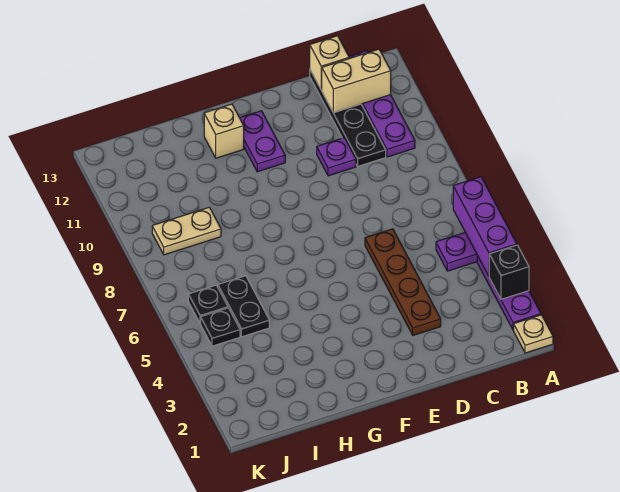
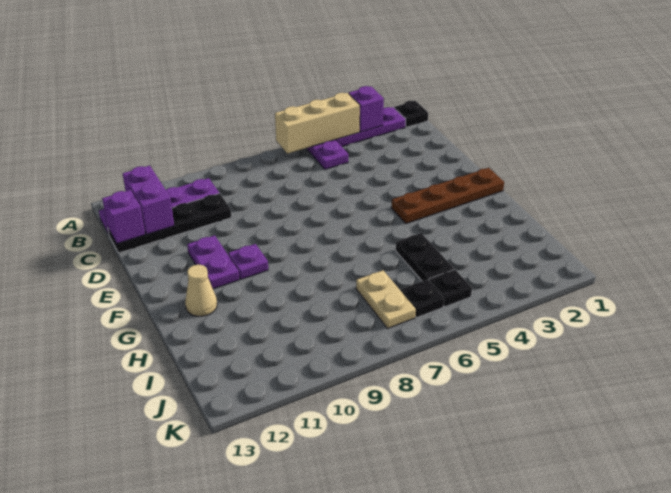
tan 1x1 plate [514,315,553,353] -> black 1x1 plate [394,101,428,127]
black 1x1 brick [489,245,529,299] -> purple 1x1 brick [349,86,384,132]
purple 1x3 brick [453,177,517,276] -> tan 1x3 brick [275,93,360,154]
tan 1x2 brick [322,49,391,113] -> purple 1x2 brick [123,166,174,234]
tan 1x1 brick [310,36,349,90] -> purple 1x1 brick [102,190,145,244]
brown 1x4 plate [365,229,441,335] -> brown 1x4 plate moved to [391,168,504,224]
purple 1x1 plate [317,138,356,176] -> purple 1x1 plate moved to [228,244,268,279]
purple 1x2 plate [240,111,285,172] -> purple 1x2 plate turned to [187,235,239,289]
tan 1x1 brick [204,104,244,158] -> tan 1x1 cone [185,265,217,316]
black 1x2 plate [218,276,269,337] -> black 1x2 plate turned to [396,233,454,281]
tan 1x2 plate [152,207,221,255] -> tan 1x2 plate moved to [356,270,416,328]

